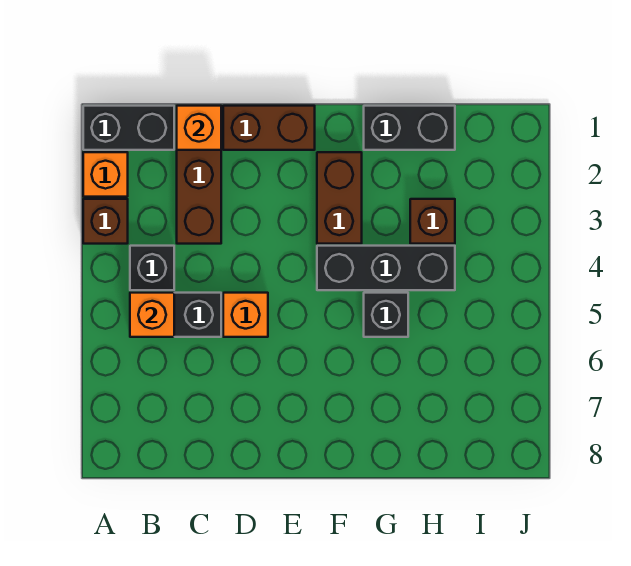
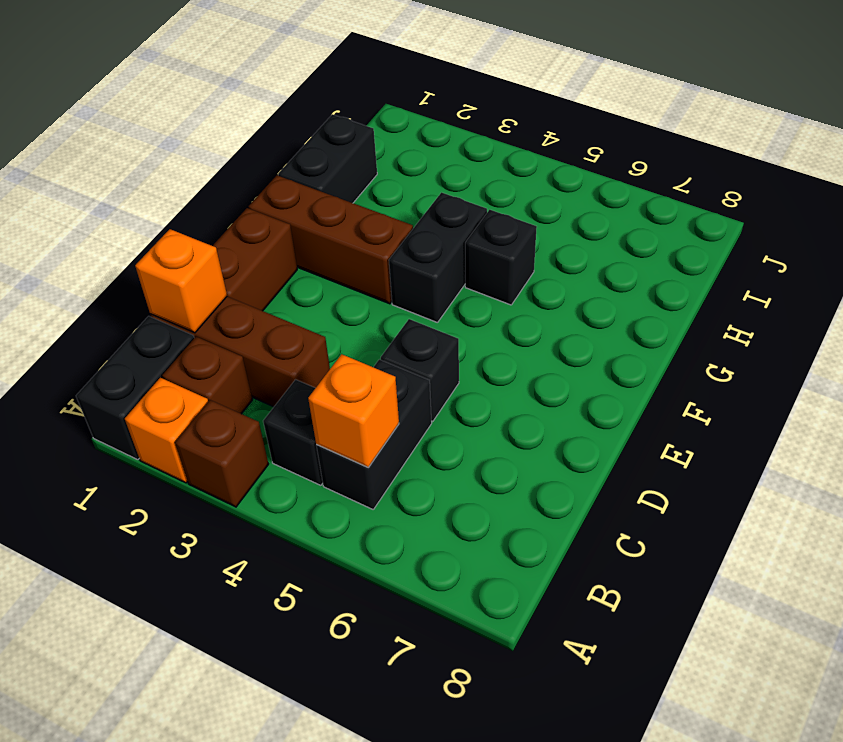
orange 1x1 brick [223,293,268,337] -> black 1x1 brick [381,319,459,421]
brown 1x2 brick [317,152,362,244] -> brown 1x3 brick [249,175,413,304]
black 1x3 brick [317,246,455,290] -> black 1x2 brick [389,192,487,323]
brown 1x1 brick [410,199,455,244] -> brown 1x1 brick moved to [162,337,252,414]

